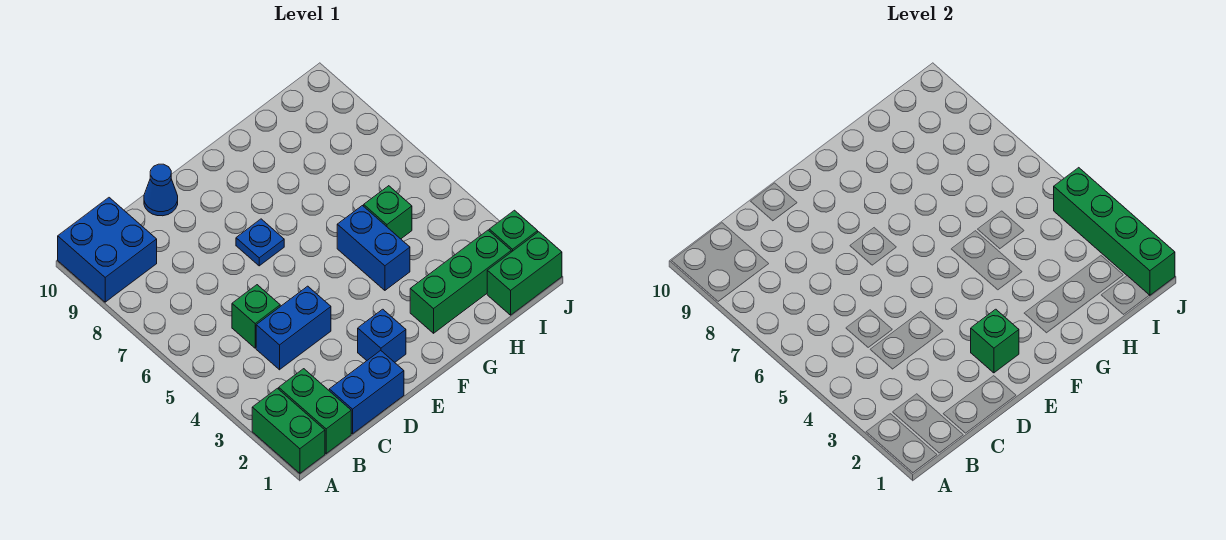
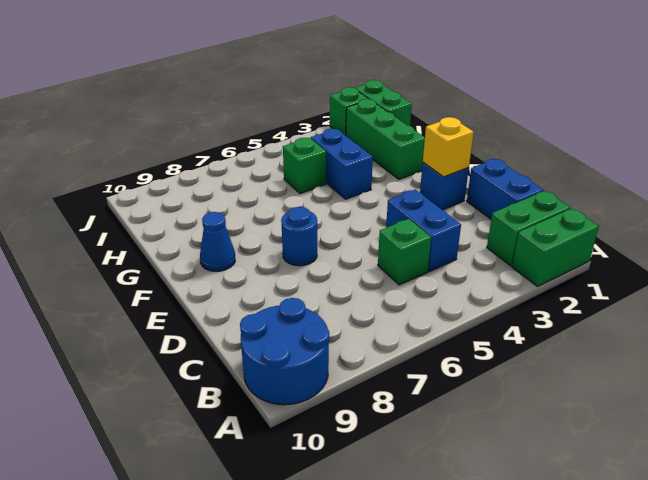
blue 2x2 brick [58,198,157,302] -> blue 2x2 round brick [240,298,329,405]
blue 1x1 cone [144,164,178,216] -> blue 1x1 cone moved to [200,212,235,271]
green 1x1 brick [971,309,1019,373] -> yellow 1x1 brick [423,117,474,177]
blue 1x1 plate [236,219,284,266] -> blue 1x1 round brick [281,207,317,266]
blue 1x2 brick [337,206,410,290] -> blue 1x2 brick turned to [311,129,373,199]
green 1x4 brick [1054,168,1175,295] -> none

